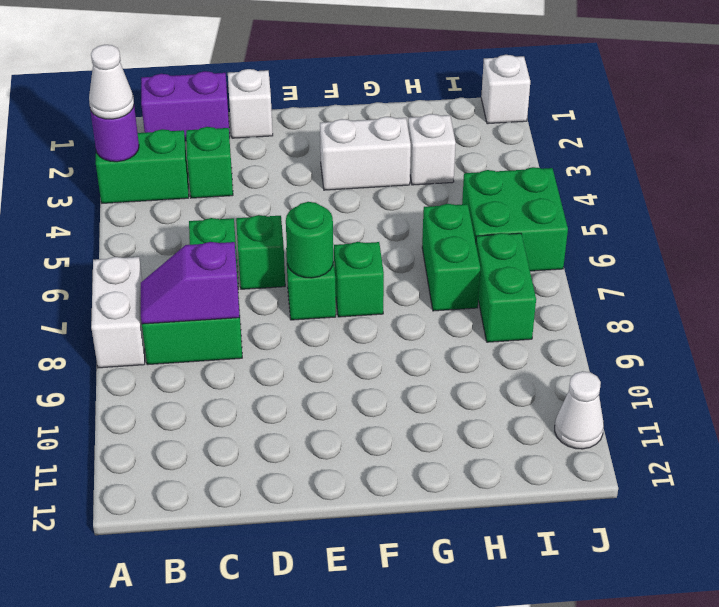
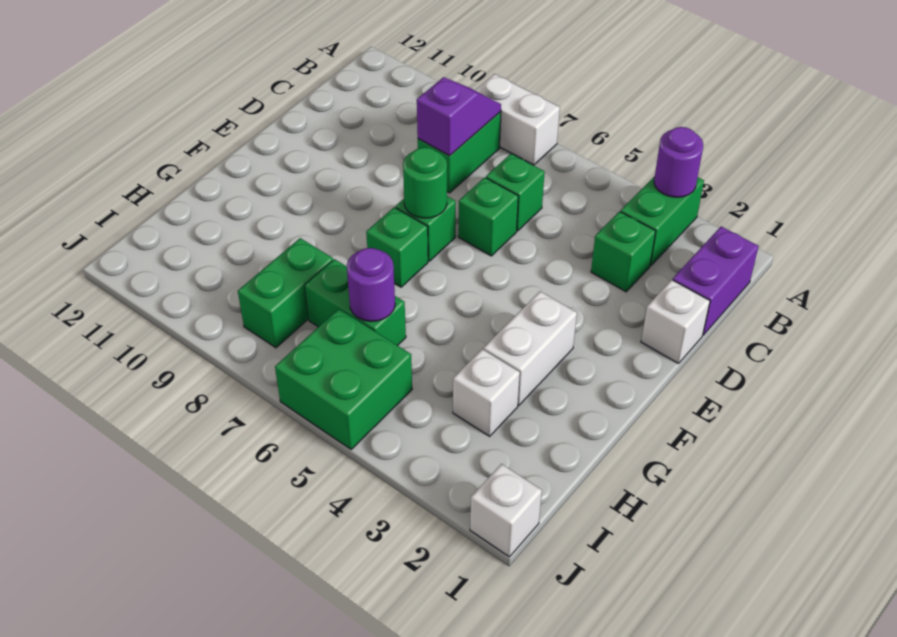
white 1x1 cone [89,45,134,119] -> none
none -> purple 1x1 round brick [347,248,395,322]
green 1x2 brick [476,233,536,342] -> green 1x2 brick turned to [238,238,333,348]
white 1x1 cone [555,371,604,449] -> none

